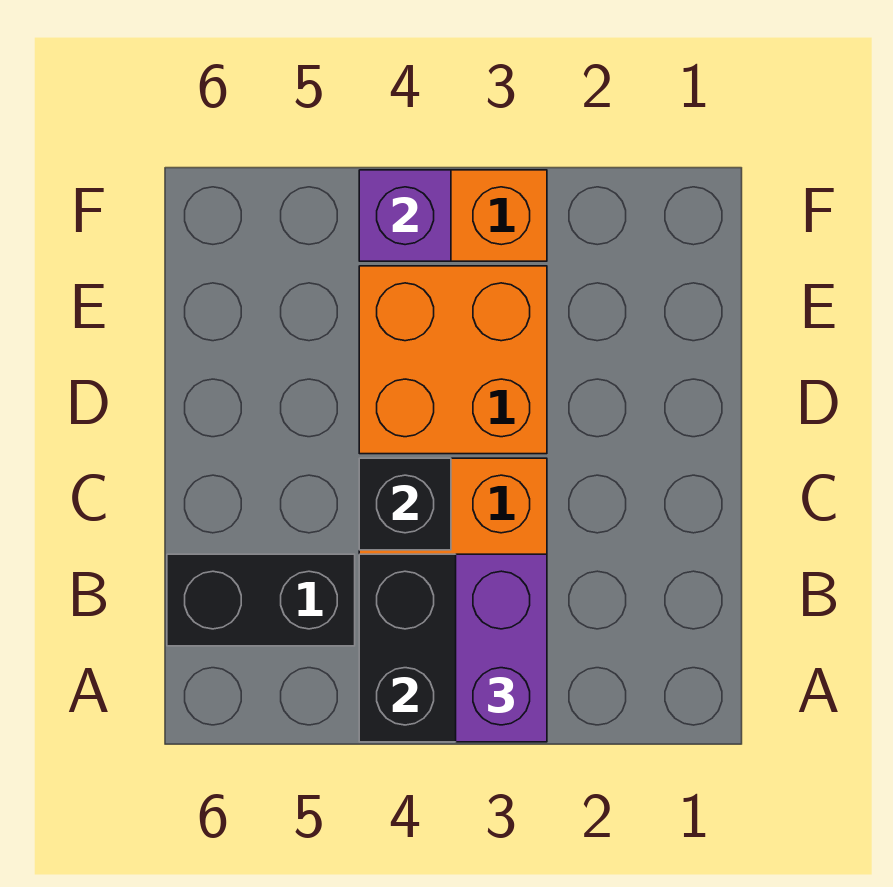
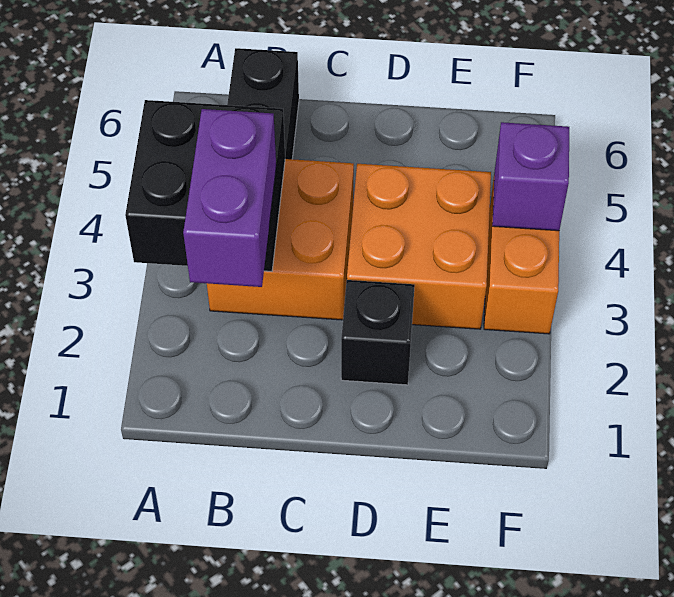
purple 1x2 brick [456,554,547,742] -> purple 1x2 brick turned to [183,109,276,287]
black 1x1 brick [359,458,451,550] -> black 1x1 brick moved to [341,280,415,385]

